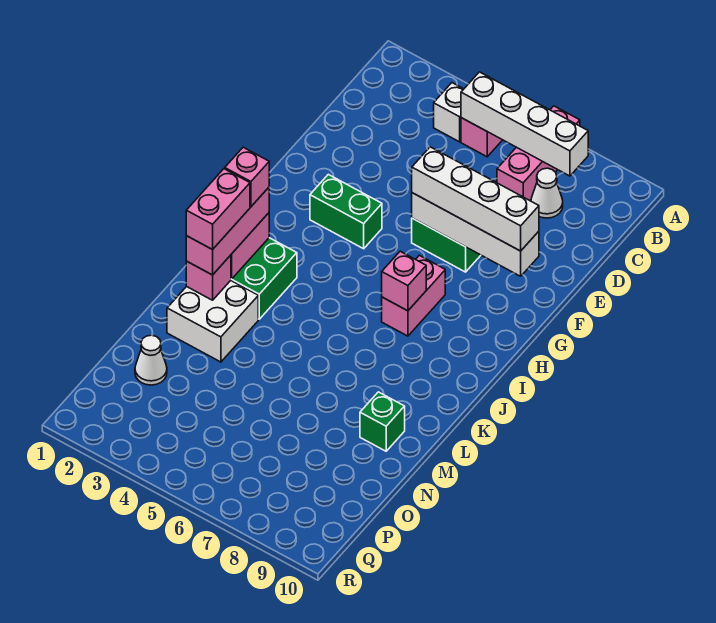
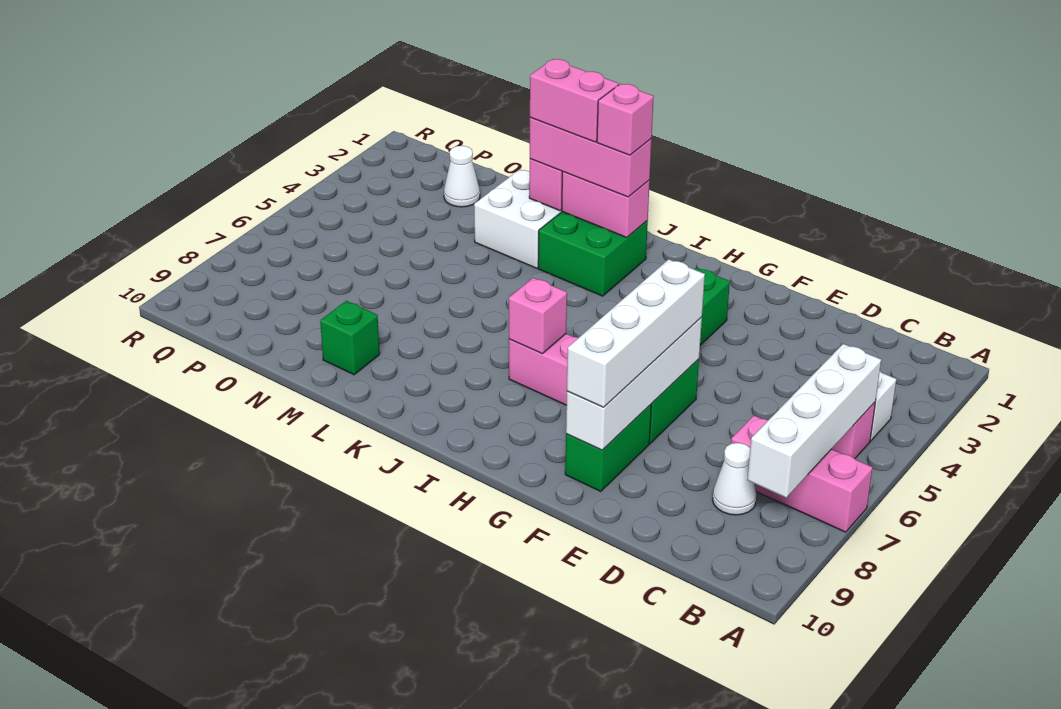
none -> green 1x2 brick [565,405,651,492]

